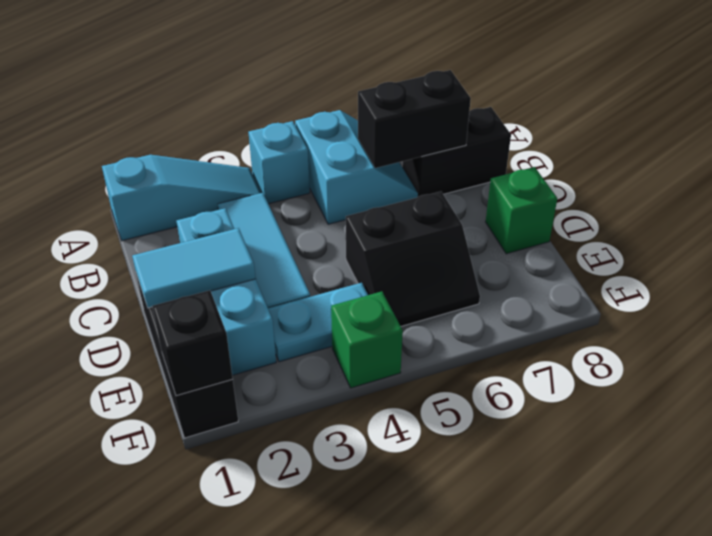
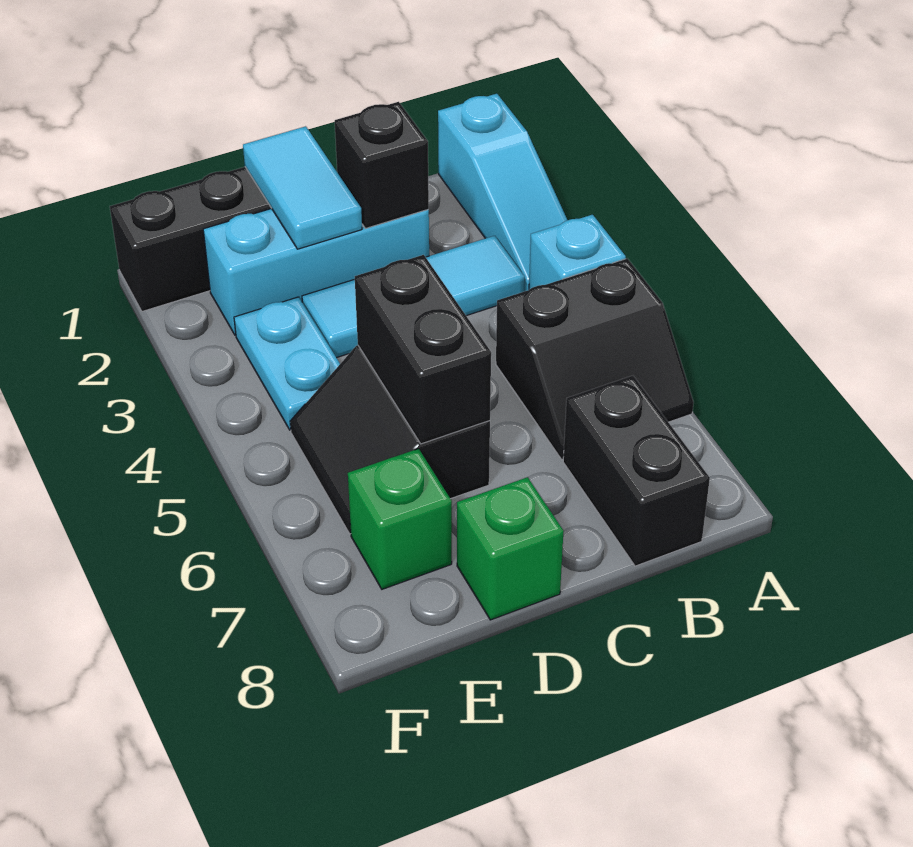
cyan 2x2 slope [295,110,418,224] -> black 2x2 slope [496,258,694,459]
black 1x2 brick [358,70,471,168] -> black 1x2 brick moved to [355,255,491,444]
black 1x1 brick [152,290,233,396] -> black 1x1 brick moved to [335,102,429,228]
green 1x1 brick [331,291,403,388] -> green 1x1 brick moved to [348,449,452,589]

